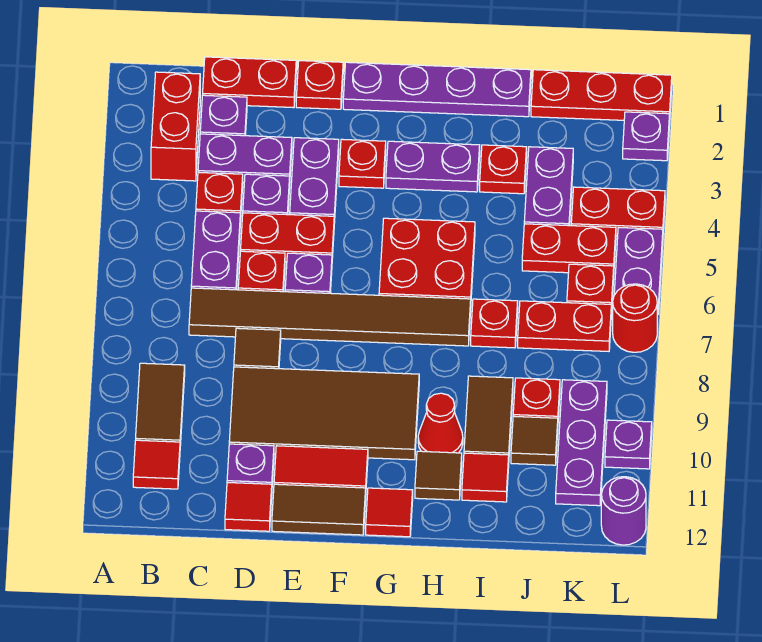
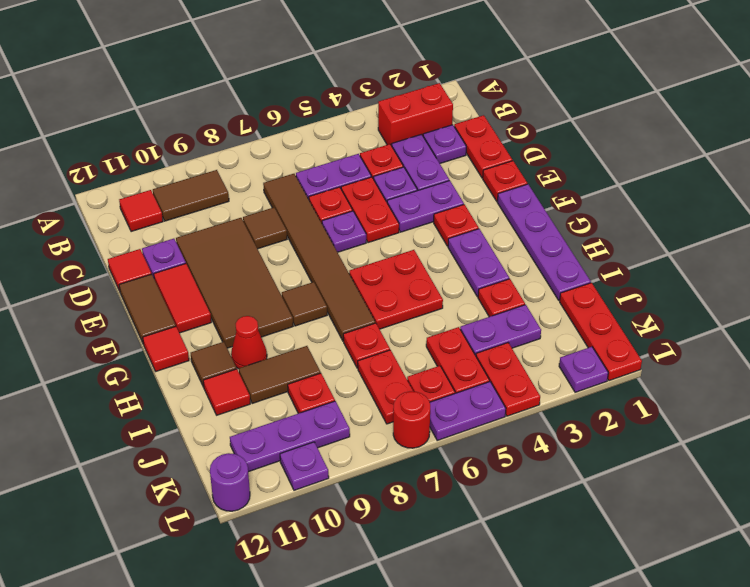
brown 1x1 tile [511,416,558,465] -> brown 1x1 tile moved to [282,282,327,326]

